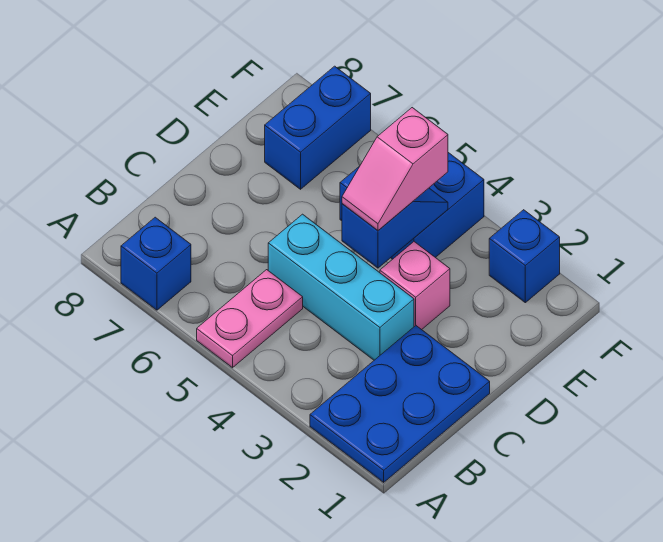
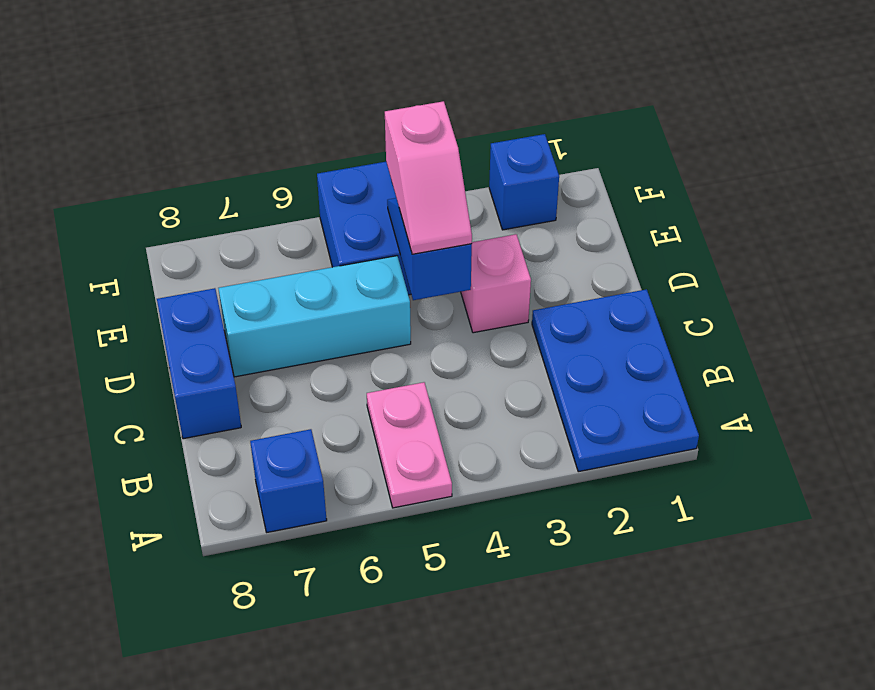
cyan 1x3 brick [268,214,414,360] -> cyan 1x3 brick moved to [218,256,411,377]
blue 1x2 brick [265,66,371,189] -> blue 1x2 brick moved to [157,288,241,439]

